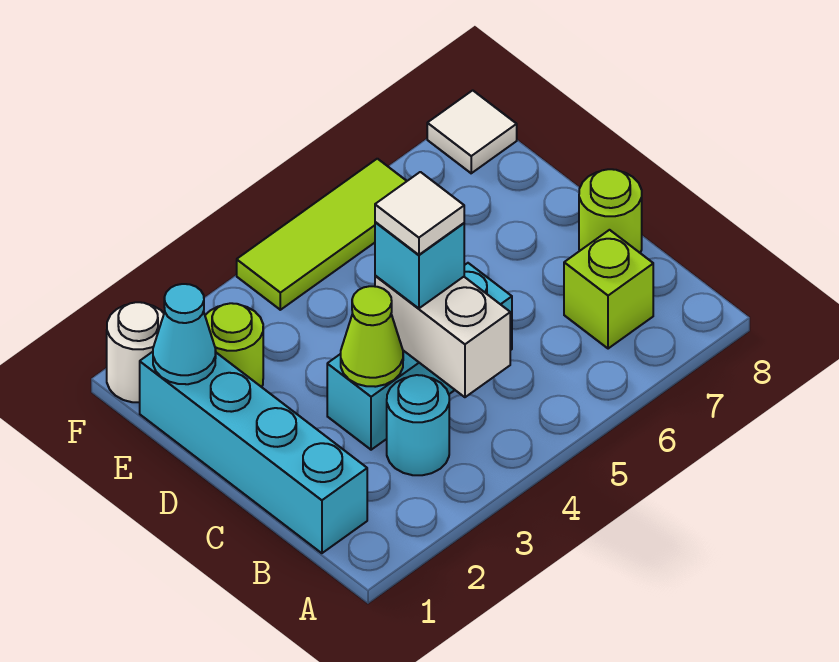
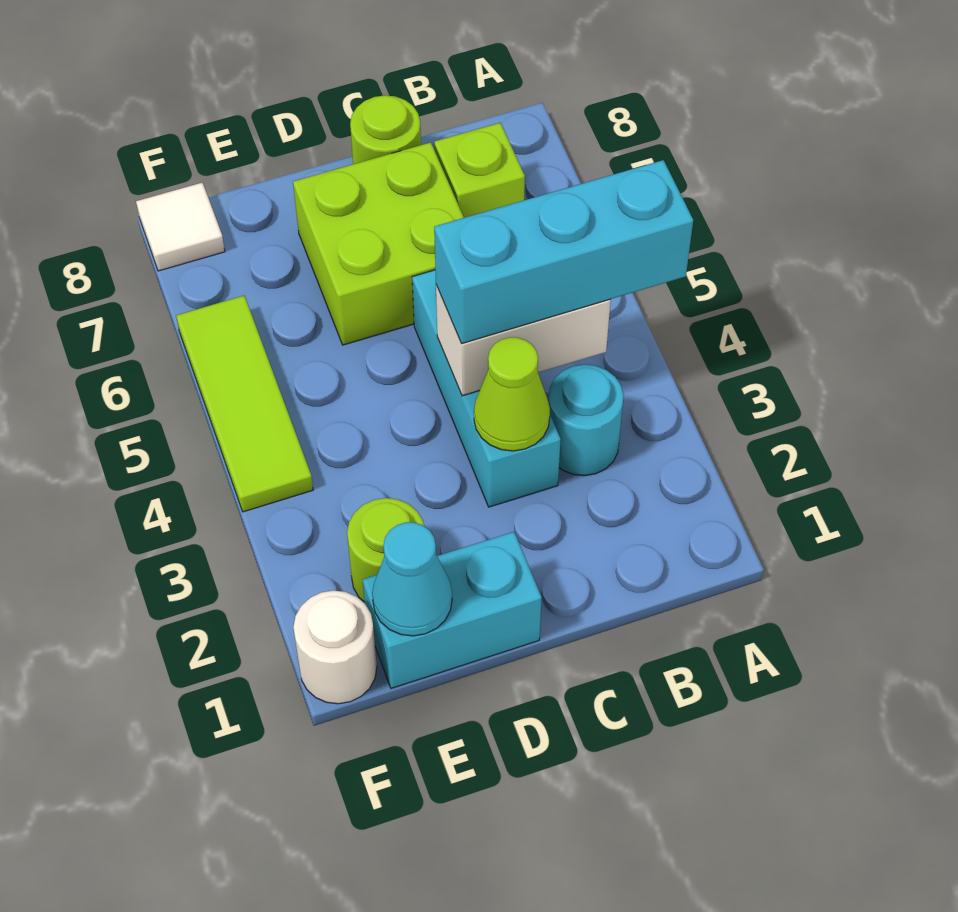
cyan 1x4 brick [140,352,367,553] -> cyan 1x2 brick [363,532,542,688]
cyan 1x1 brick [375,222,464,308] -> cyan 1x3 brick [434,160,693,344]
white 1x1 tile [375,172,464,255] -> none
none -> lime 2x2 brick [293,142,464,345]

